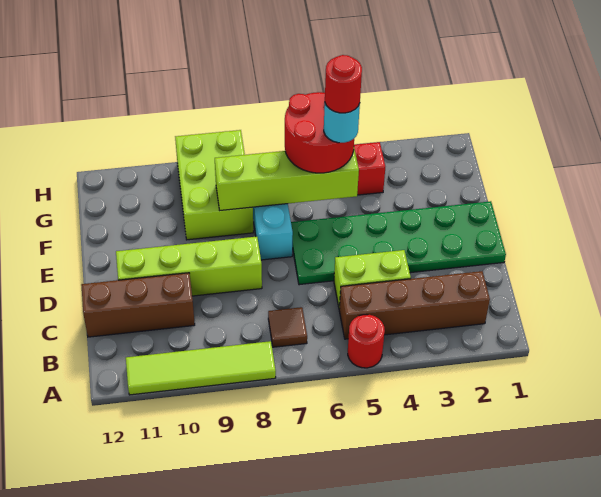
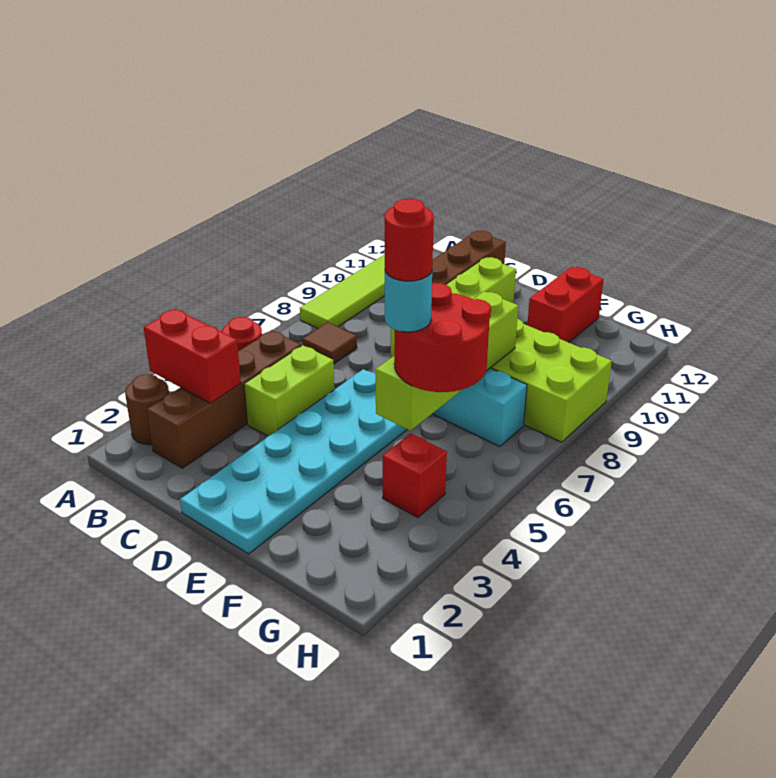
none -> brown 1x1 round brick [125,374,169,445]
none -> red 1x2 brick [144,309,241,403]
green 2x6 plate [291,201,506,285] -> cyan 2x6 plate [180,369,407,554]
none -> red 1x2 brick [527,267,604,343]

